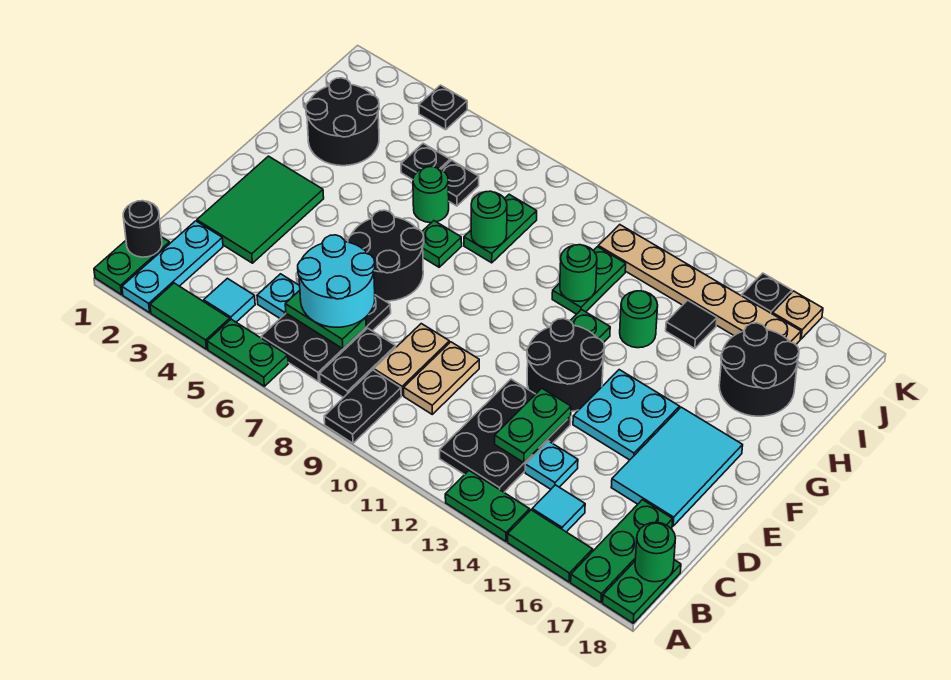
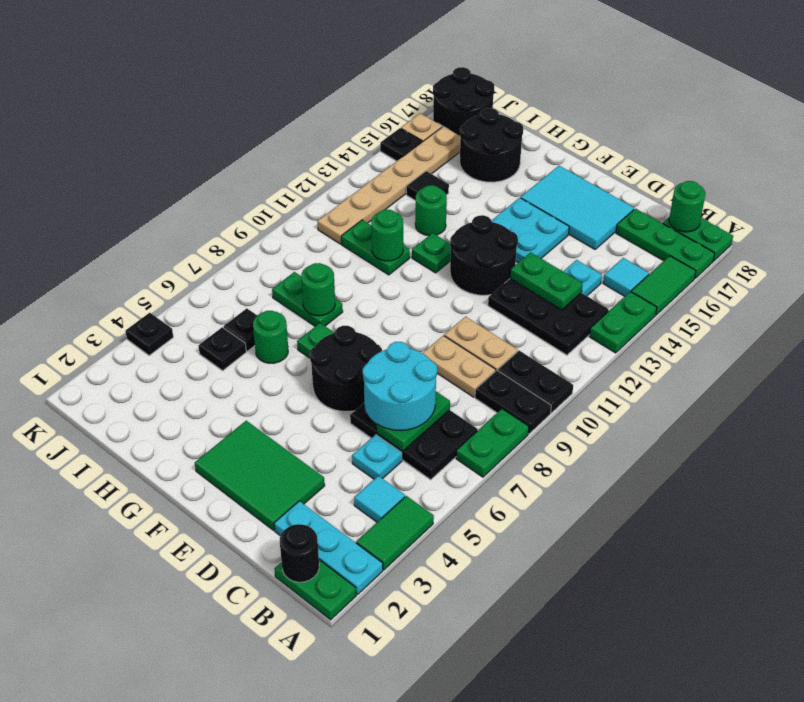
green 1x2 plate [207,319,288,386] -> green 1x2 plate moved to [456,409,529,477]
black 1x2 plate [320,328,396,398] -> black 1x2 plate moved to [498,351,573,413]
black 2x2 round brick [306,78,379,166] -> black 2x2 round brick moved to [433,67,494,136]

